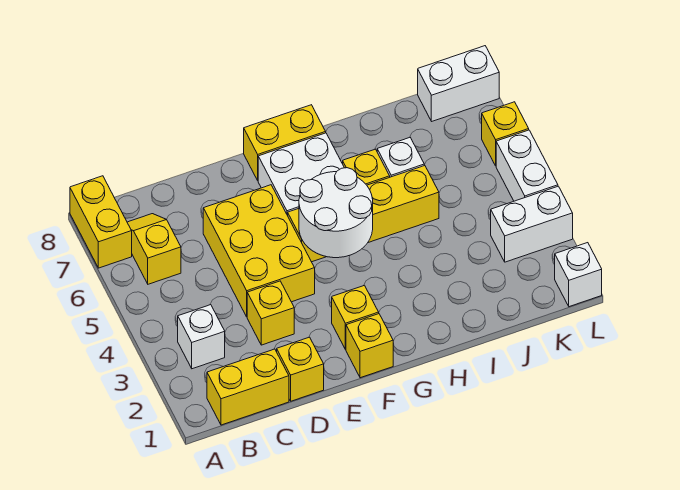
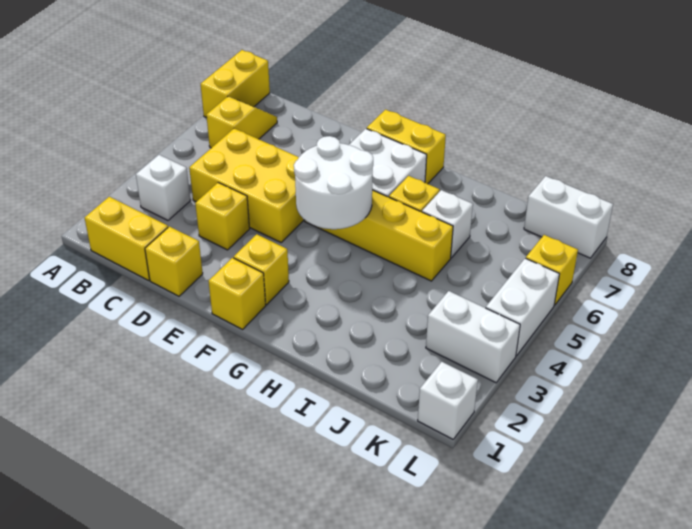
yellow 2x3 brick [203,185,315,317] -> yellow 2x3 brick turned to [189,128,304,242]

